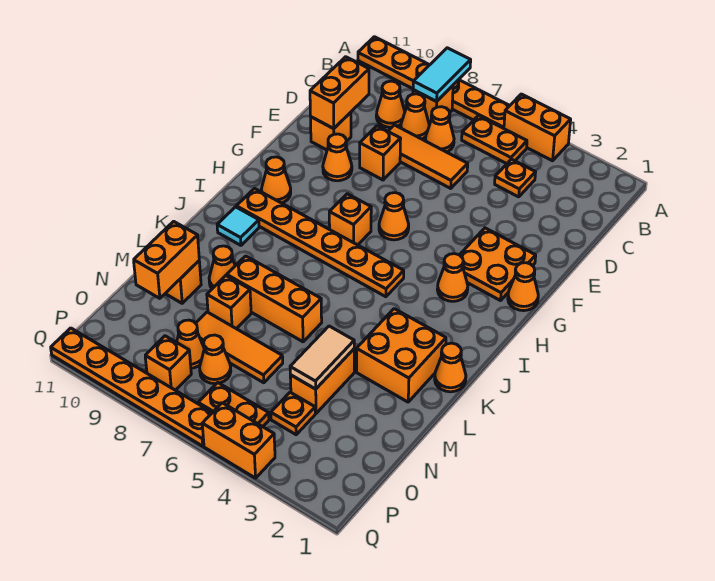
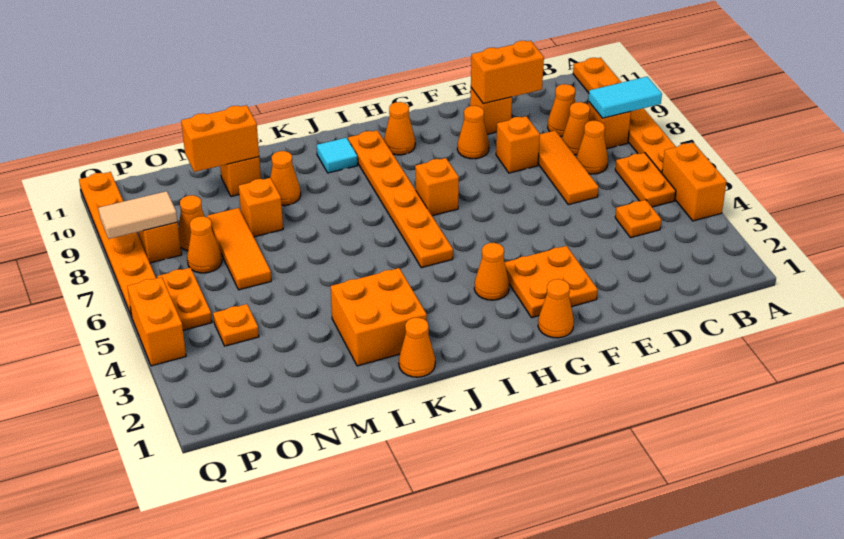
orange 1x1 cone [379,193,409,240] -> none
orange 1x3 brick [227,256,322,342] -> none
orange 1x2 brick [290,349,354,413] -> none
tan 1x2 tile [290,326,354,389] -> tan 1x2 tile moved to [98,191,177,239]

